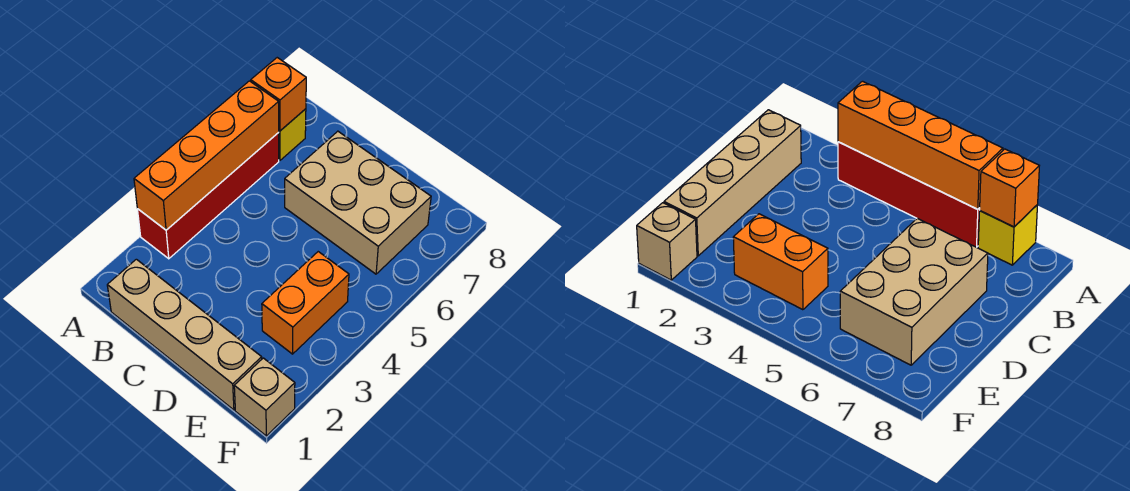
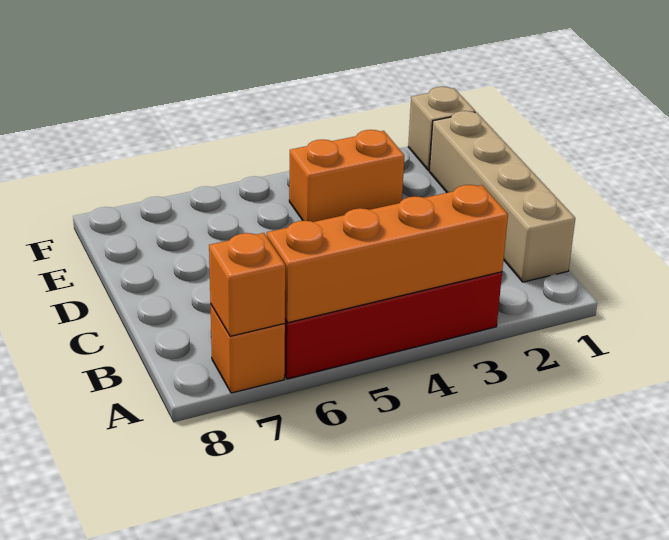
yellow 1x1 brick [278,109,306,160] -> orange 1x1 brick [210,304,285,393]
tan 2x3 brick [285,131,431,274] -> none

